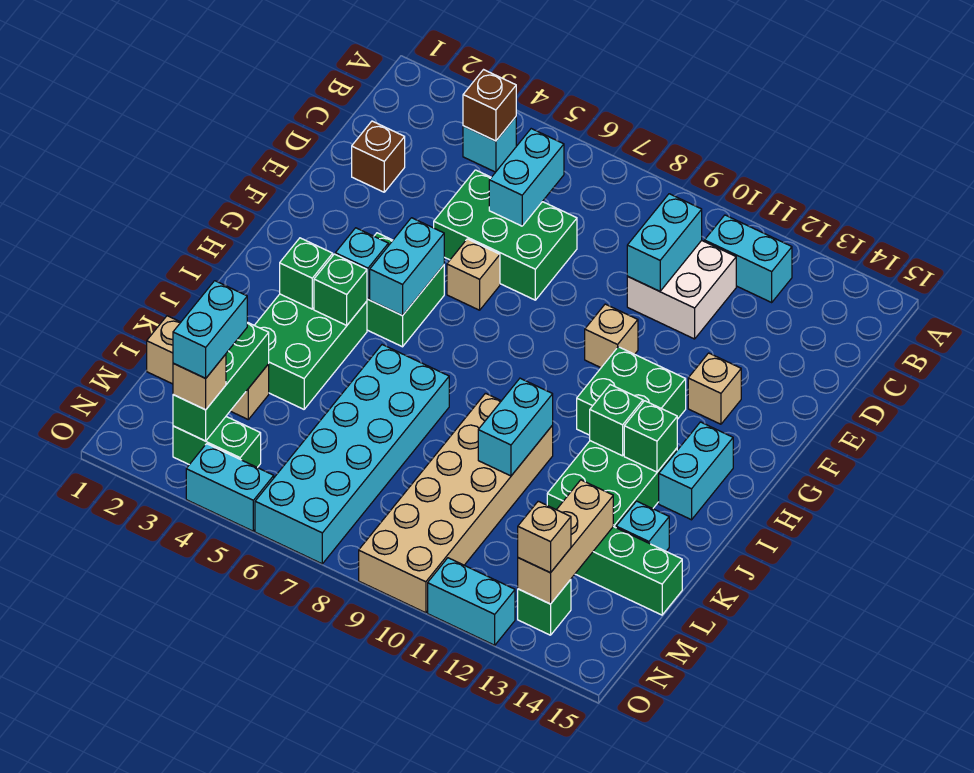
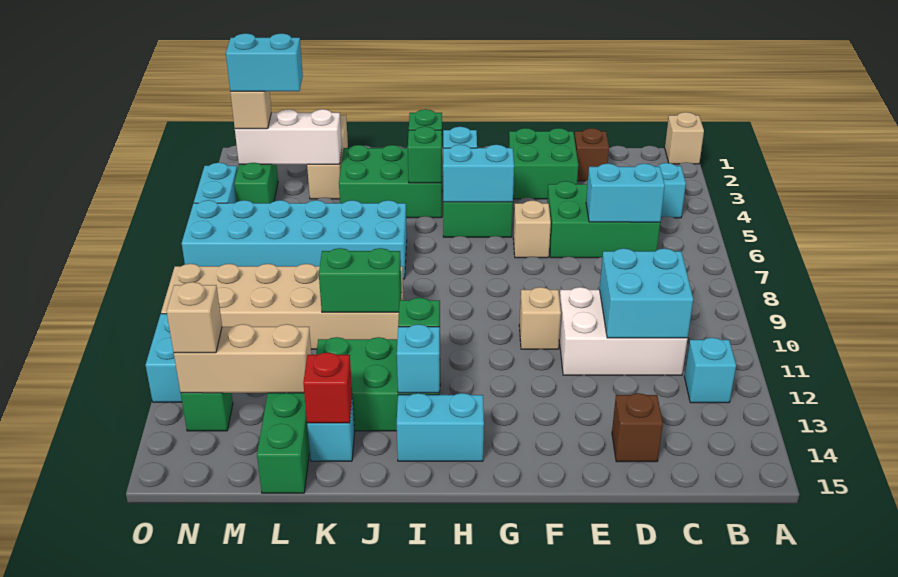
brown 1x1 brick [463,70,516,141] -> brown 1x1 brick moved to [612,393,663,462]
cyan 1x2 brick [704,215,792,302] -> cyan 1x1 brick [684,338,736,403]
white 2x2 brick [627,240,736,339] -> white 2x3 brick [559,287,688,375]
cyan 1x2 brick [627,194,702,291] -> cyan 2x2 brick [600,248,693,338]
green 2x3 brick [434,170,577,300] -> green 2x3 brick turned to [547,181,660,258]
tan 1x1 brick [688,353,741,424] -> tan 1x1 brick moved to [665,112,704,164]
green 2x2 brick [577,347,686,435] -> green 2x2 brick moved to [509,128,578,199]
green 1x1 brick [624,401,677,472] -> cyan 1x1 brick [397,324,440,393]
cyan 1x2 brick [478,378,553,476] -> green 1x2 brick [319,248,401,312]
none -> red 1x1 brick [303,353,352,423]
green 1x3 brick [173,322,269,441] -> white 1x3 brick [235,109,342,164]

